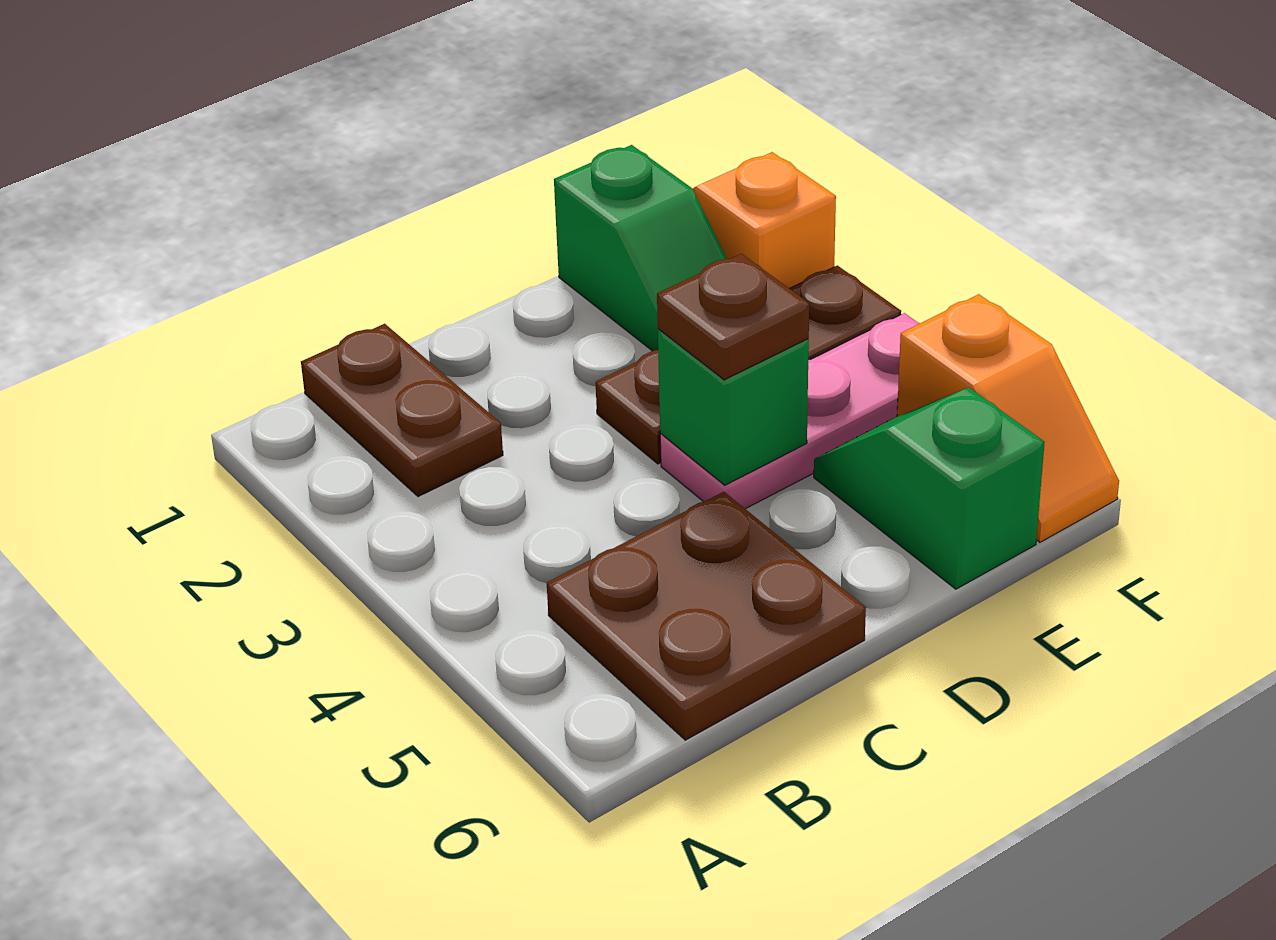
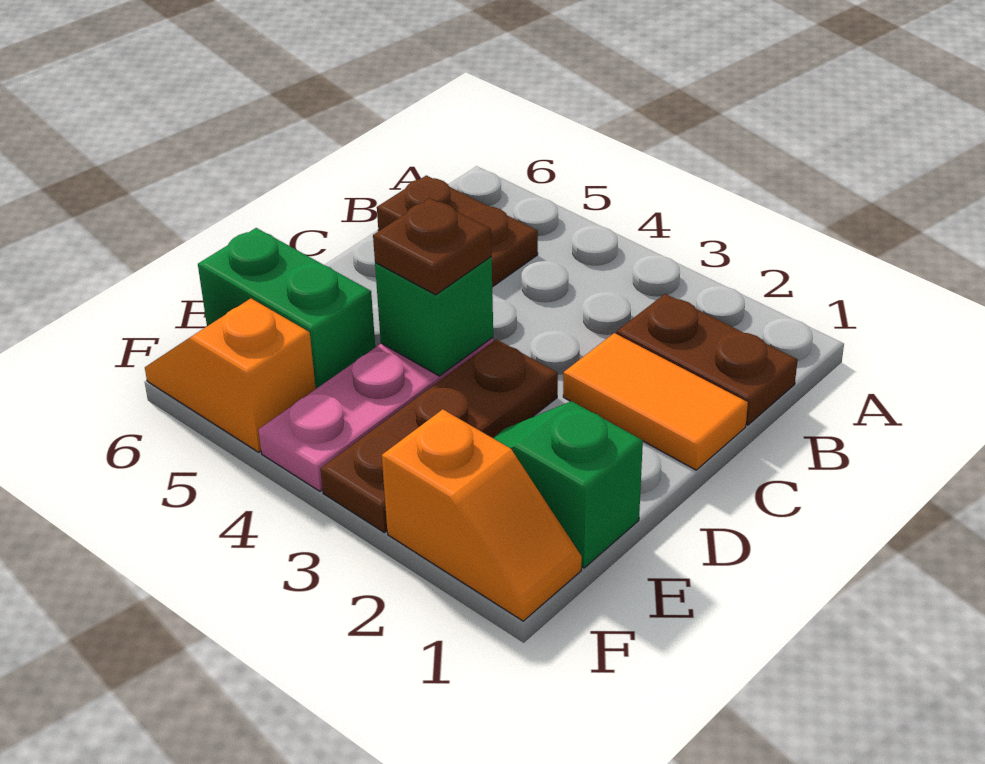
brown 2x2 plate [547,492,866,740] -> brown 1x2 plate [377,175,538,287]
none -> orange 1x2 tile [563,333,748,470]
green 1x2 slope [814,387,1045,589] -> green 1x2 brick [198,228,375,389]

